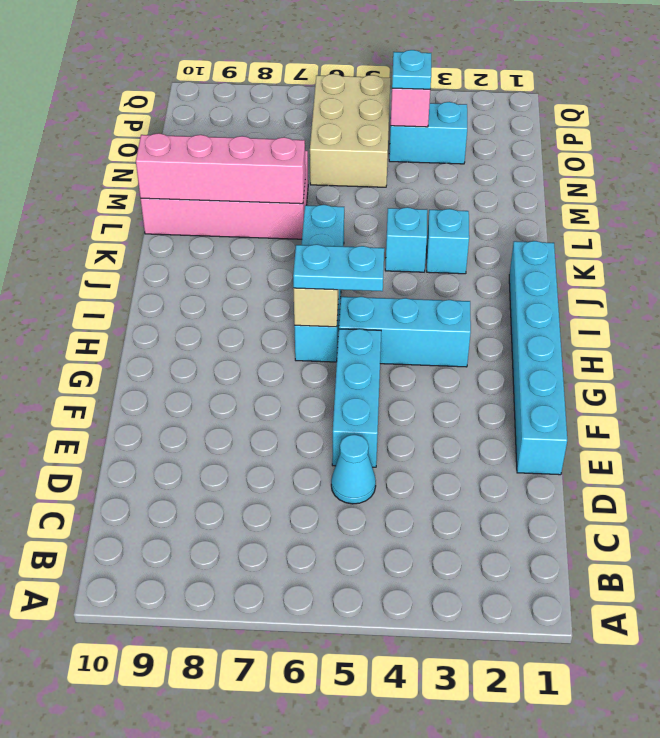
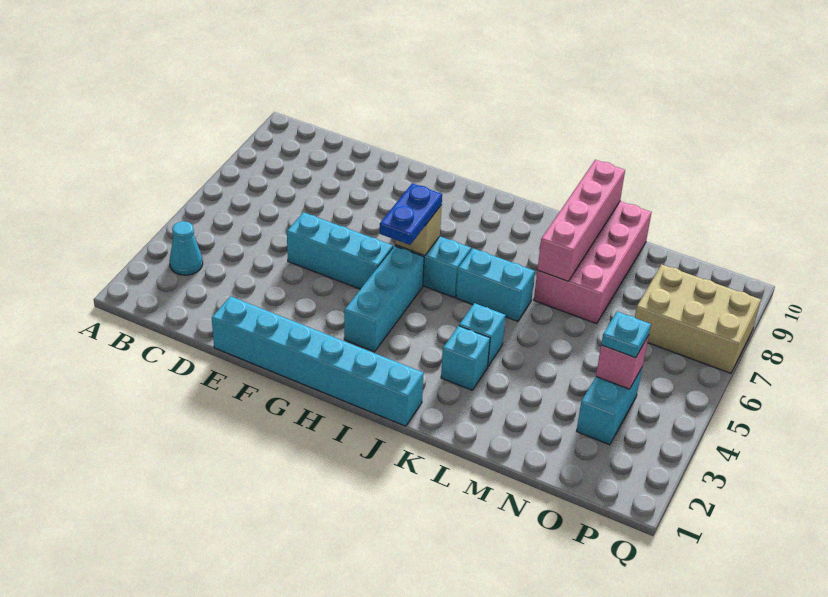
cyan 1x1 cone [331,434,376,504] -> cyan 1x1 cone moved to [169,221,203,275]
cyan 1x2 plate [293,244,384,291] -> blue 1x2 plate [380,183,442,245]
tan 2x3 brick [310,74,390,187] -> tan 2x3 brick moved to [635,264,761,373]

